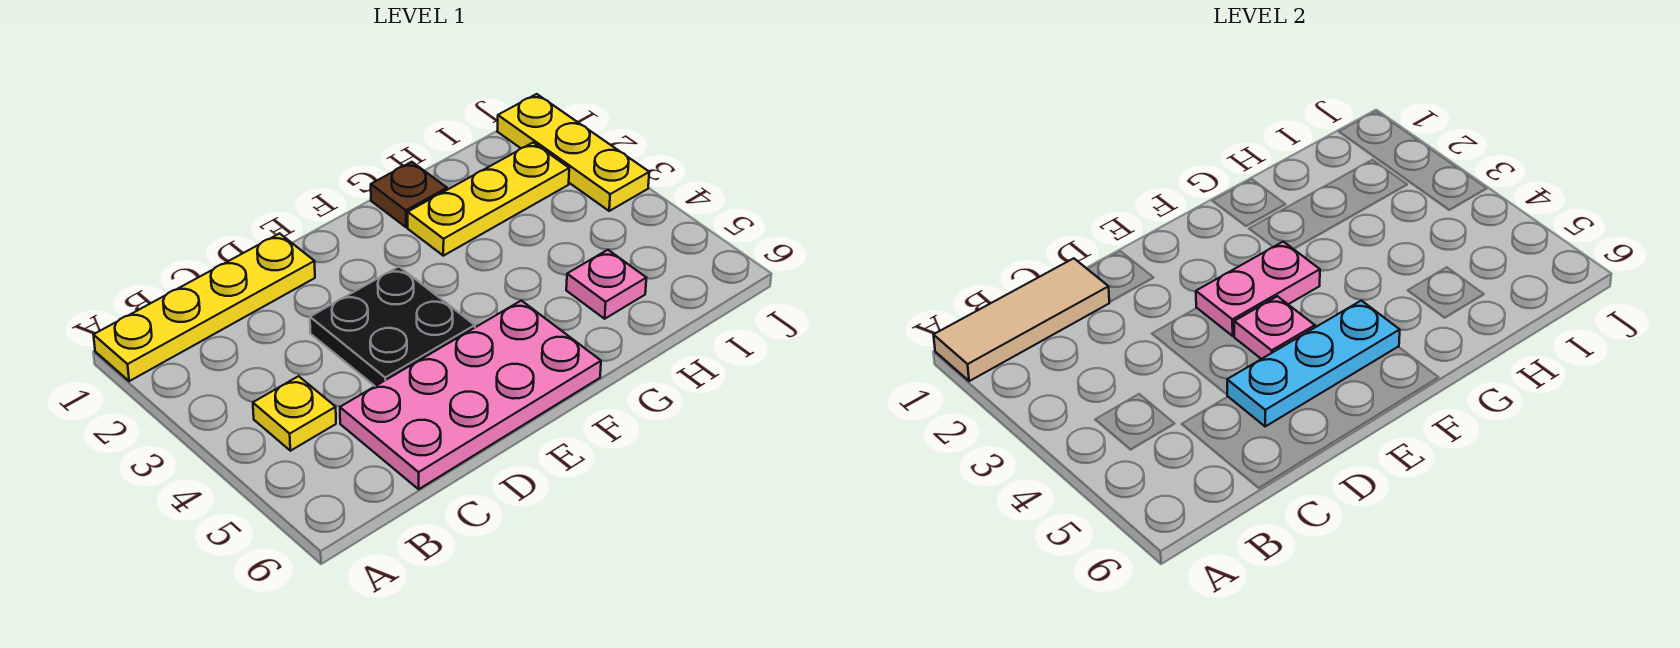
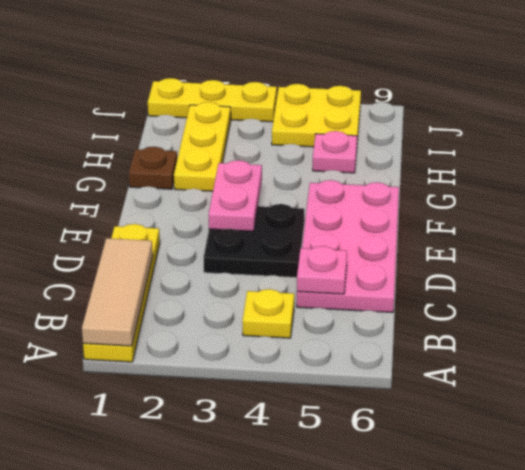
cyan 1x3 plate [1227,301,1400,426] -> none
pink 1x1 plate [1234,296,1315,359] -> pink 1x1 plate moved to [297,246,347,294]
none -> yellow 2x2 plate [272,84,361,147]

